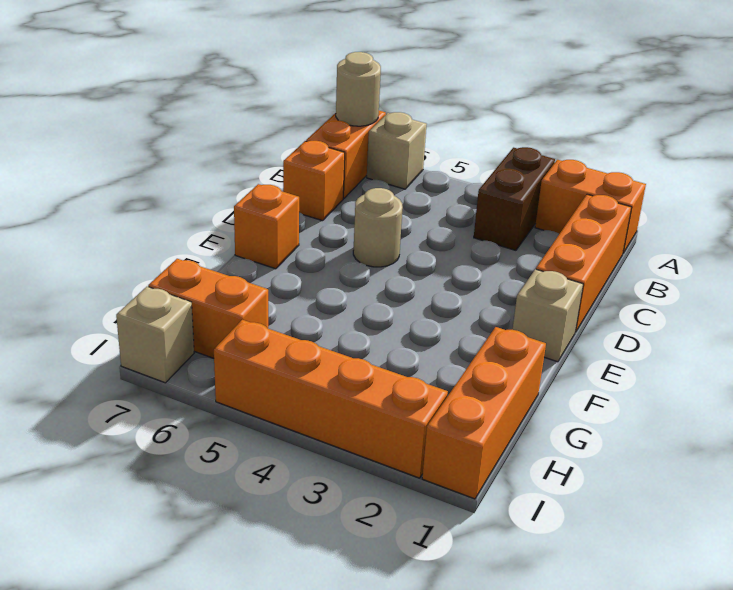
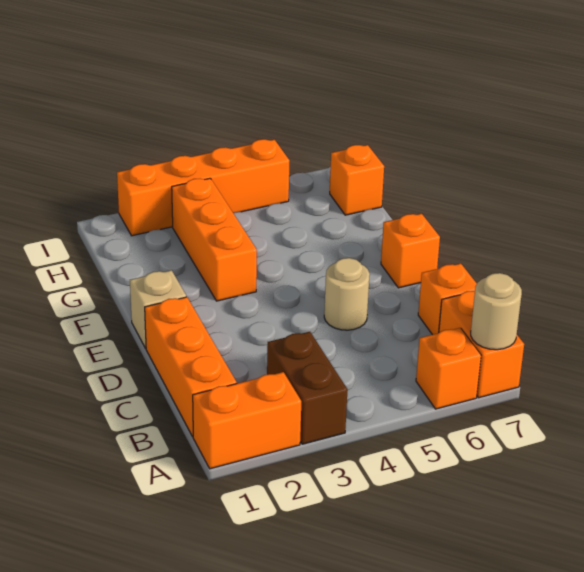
tan 1x1 brick [367,112,427,189] -> orange 1x1 brick [416,328,481,409]
orange 1x3 brick [422,327,546,499] -> orange 1x3 brick moved to [172,178,257,301]
orange 1x2 brick [148,259,268,358] -> orange 1x1 brick [330,145,384,215]
tan 1x1 brick [116,287,194,383] -> none

